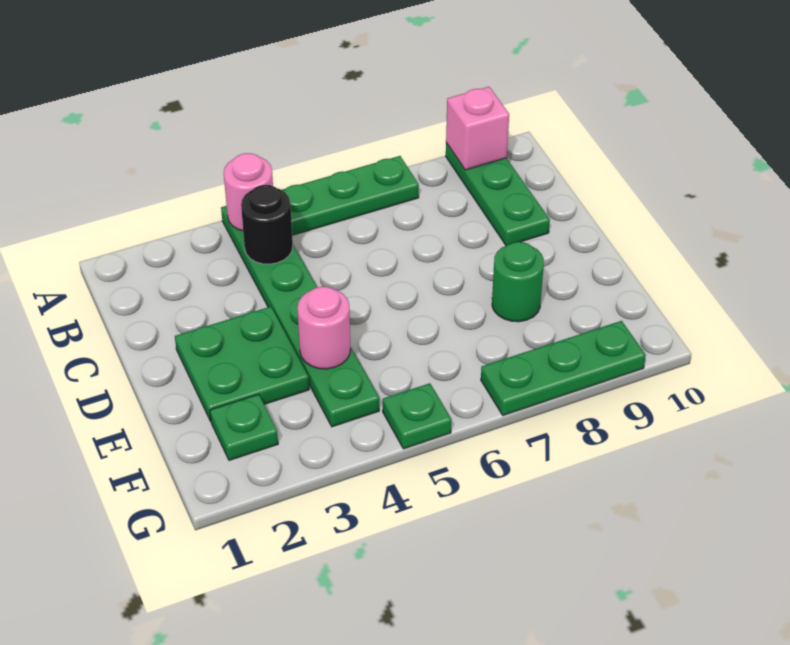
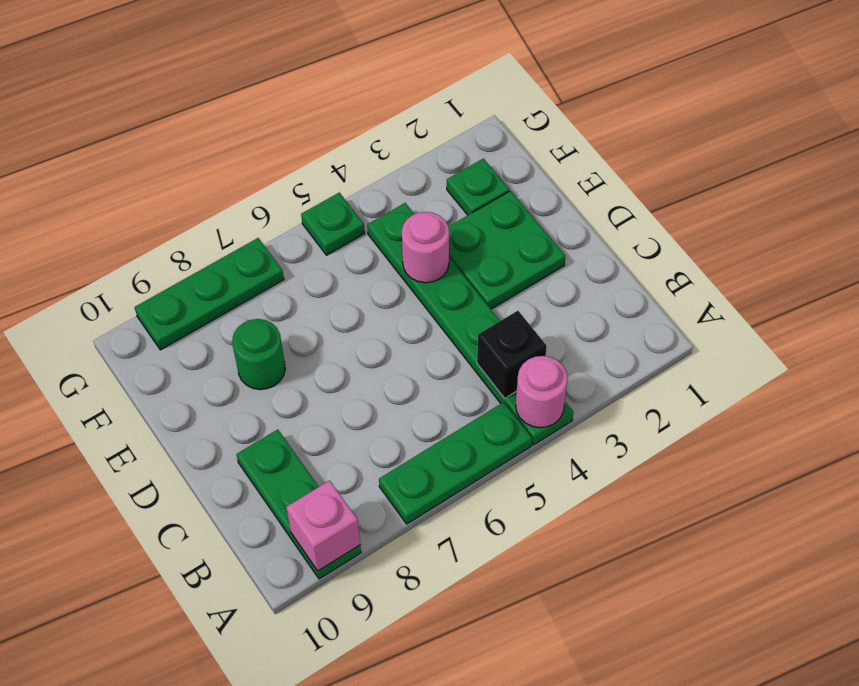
black 1x1 round brick [241,185,293,264] -> black 1x1 brick [477,311,547,398]

